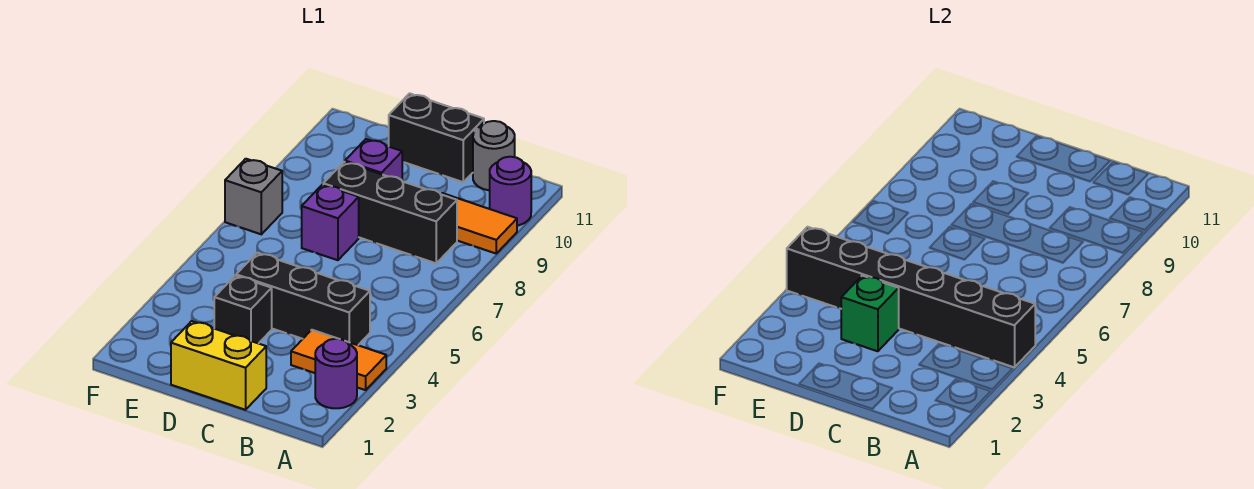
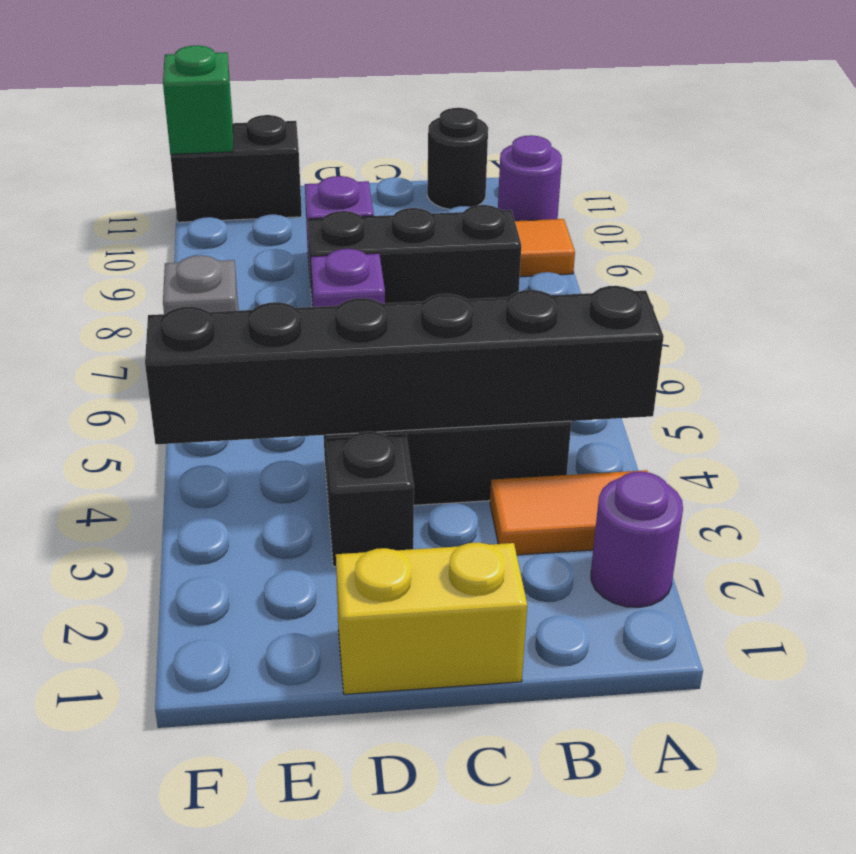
grey 1x1 round brick [473,121,515,190] -> black 1x1 round brick [427,108,488,209]
black 1x2 brick [389,93,484,182] -> black 1x2 brick moved to [170,115,302,222]
green 1x1 brick [841,276,899,351] -> green 1x1 brick moved to [163,45,233,154]

